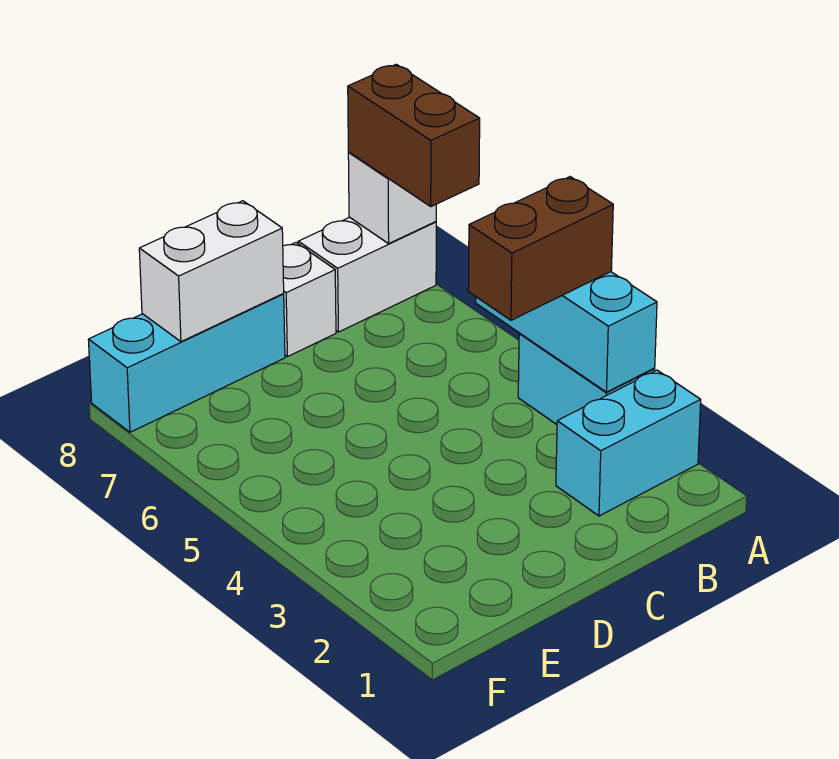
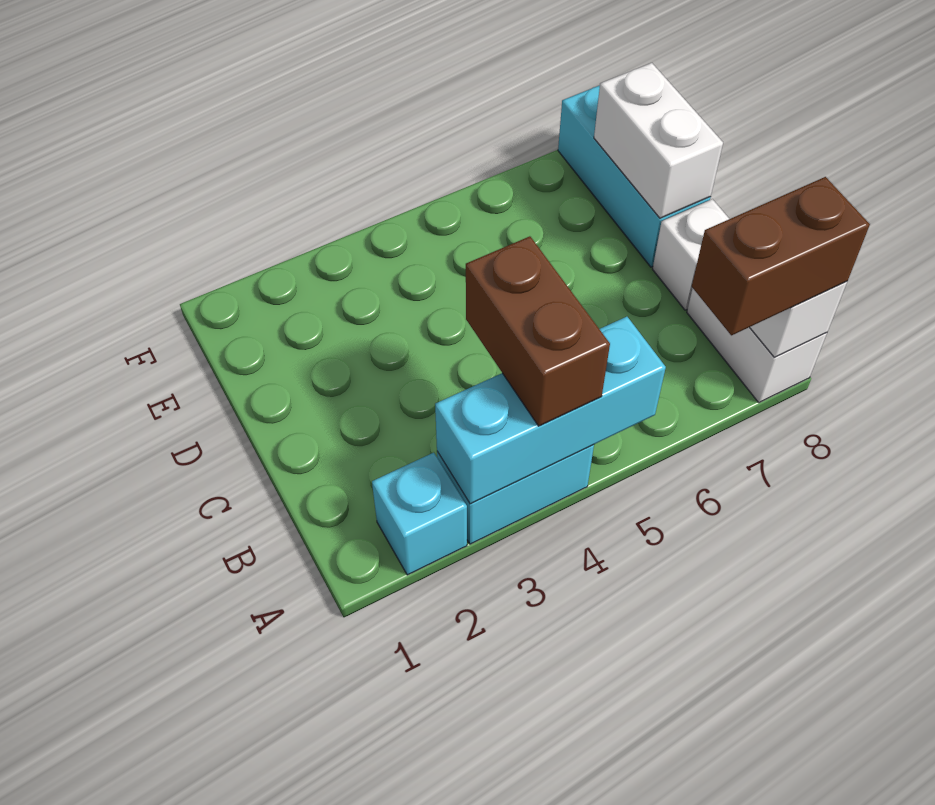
cyan 1x2 brick [556,370,701,516] -> cyan 1x1 brick [372,453,467,575]

